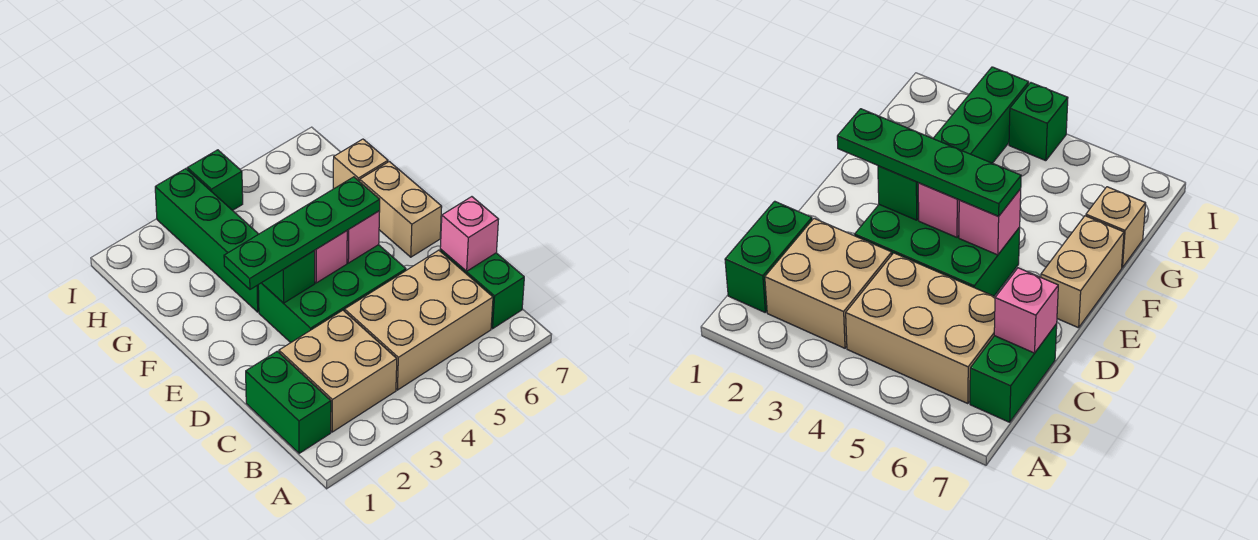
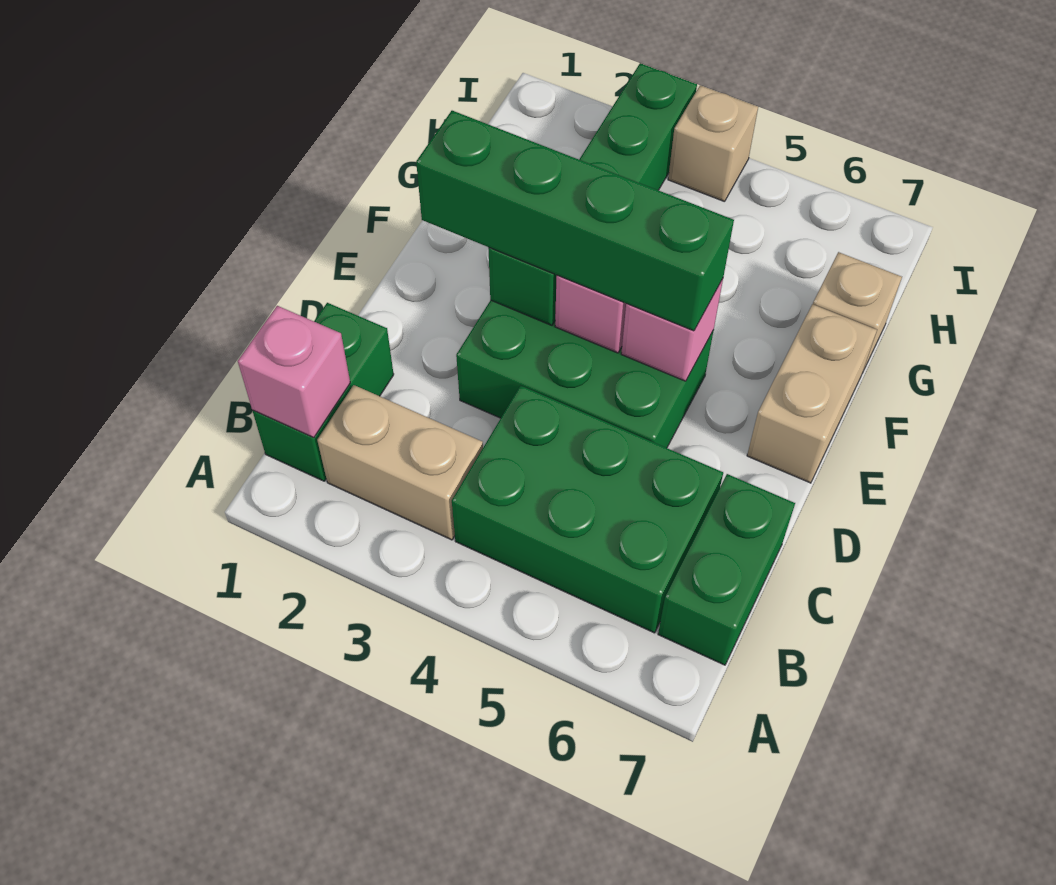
tan 2x2 brick [279,310,397,432] -> tan 1x2 brick [317,385,483,540]
tan 2x3 brick [345,250,493,390] -> green 2x3 brick [452,386,723,633]
pink 1x1 brick [440,197,499,271] -> pink 1x1 brick moved to [238,306,350,438]
green 1x4 plate [224,177,380,289] -> green 1x4 brick [416,111,734,331]
green 1x1 brick [187,150,243,210] -> tan 1x1 brick [668,85,758,202]

